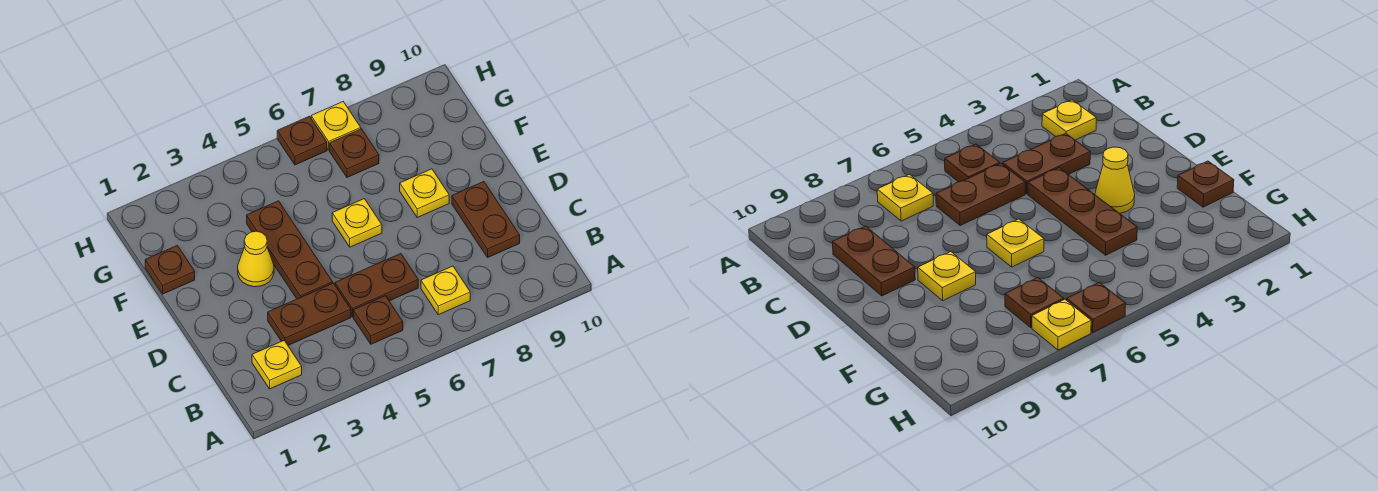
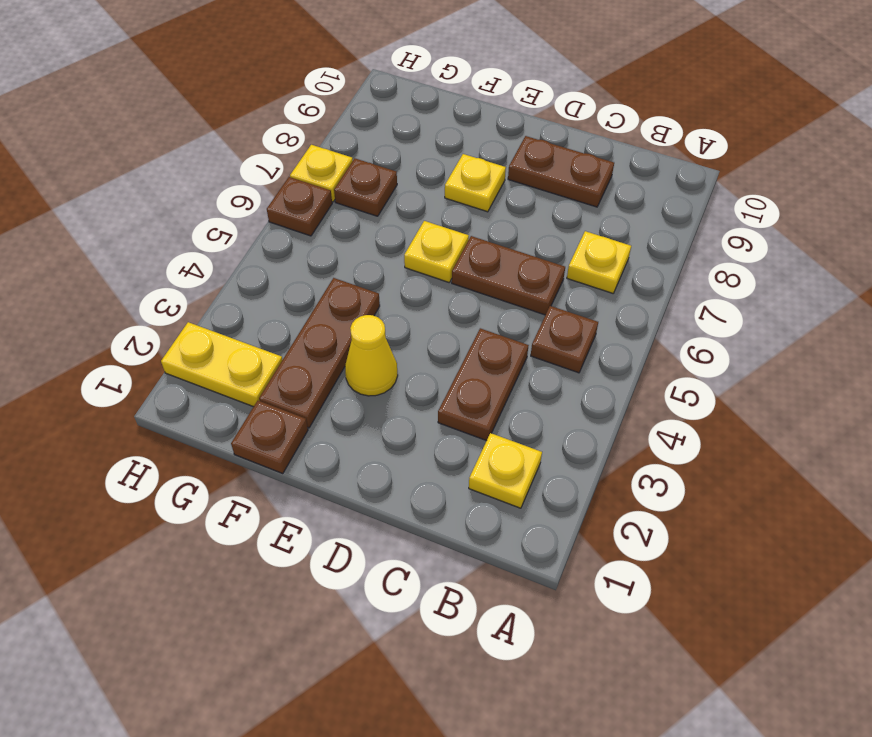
brown 1x2 plate [335,254,418,317] -> brown 1x2 plate turned to [452,236,565,315]
brown 1x3 plate [247,201,333,299] -> brown 1x3 plate turned to [259,278,380,428]
none -> yellow 1x2 plate [161,322,282,407]

